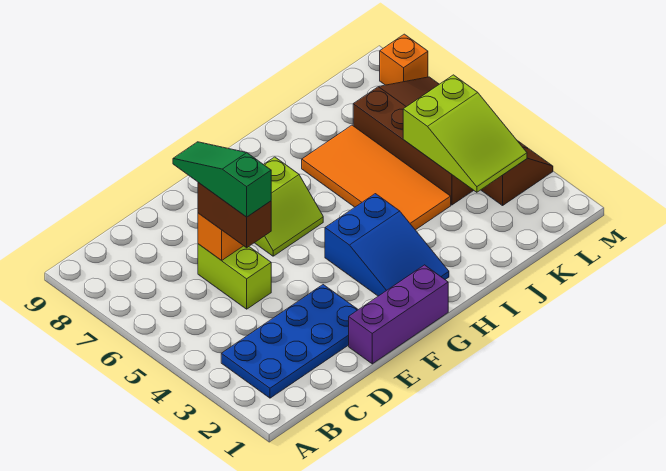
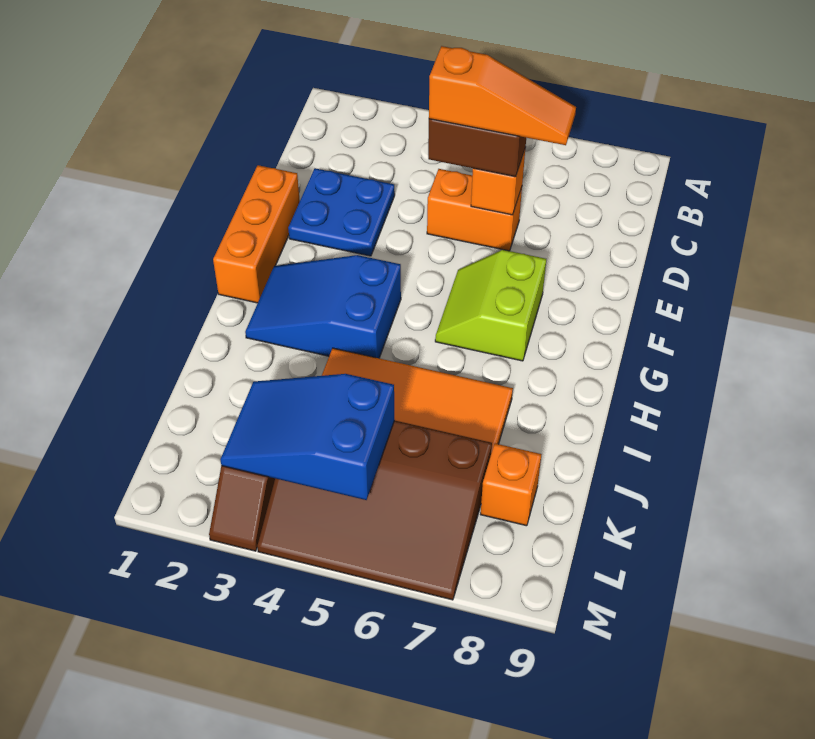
blue 2x4 plate [221,285,358,398] -> blue 2x2 plate [288,168,395,256]
lime 1x2 brick [198,244,271,309] -> orange 1x2 brick [427,169,522,251]
green 1x3 slope [173,142,271,217] -> orange 1x3 slope [429,46,576,145]
purple 1x3 brick [349,265,448,364] -> orange 1x3 brick [213,165,300,303]
lime 2x3 slope [403,75,527,192] -> blue 2x3 slope [220,374,395,500]
orange 1x1 brick [380,34,428,85] -> orange 1x1 brick moved to [481,444,542,526]

